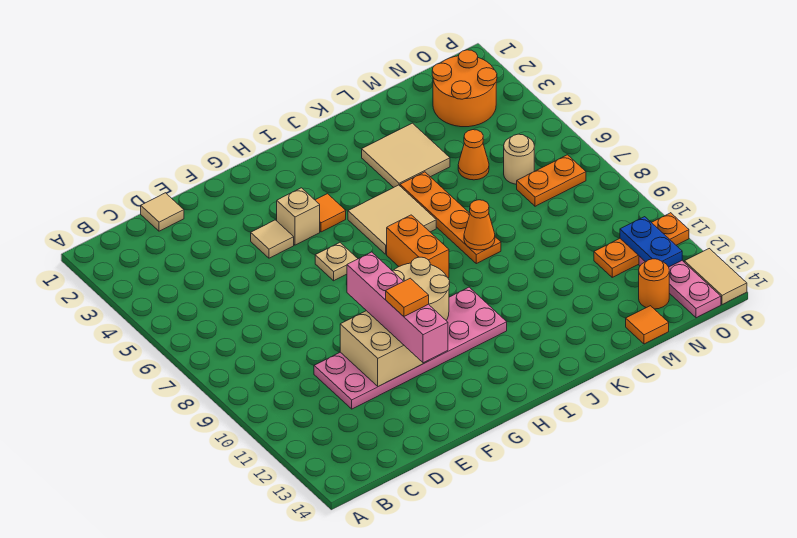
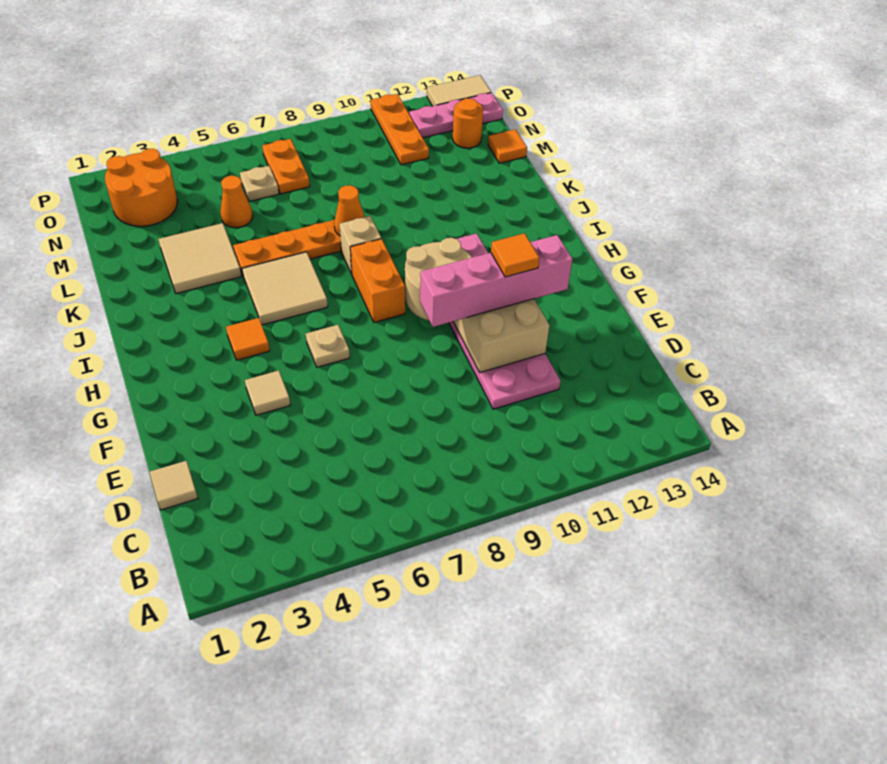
tan 1x1 brick [277,188,320,245] -> tan 1x1 brick moved to [339,216,381,274]
orange 1x2 brick [387,215,449,278] -> orange 1x2 brick turned to [350,239,405,322]
tan 1x1 round brick [504,134,534,184] -> tan 1x1 plate [240,166,279,202]
blue 1x2 plate [620,217,682,267] -> none

